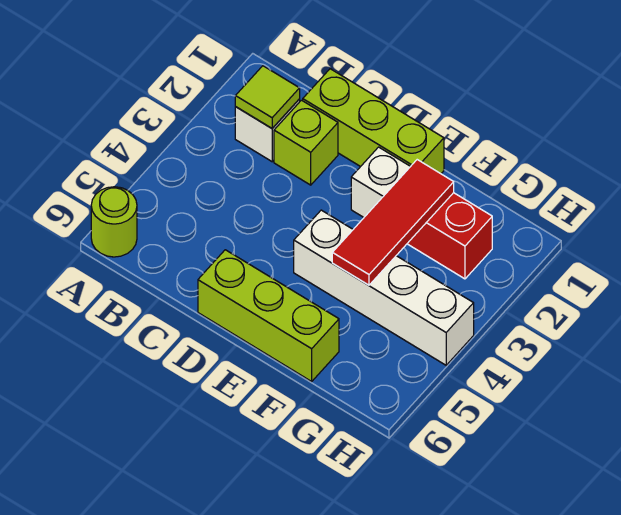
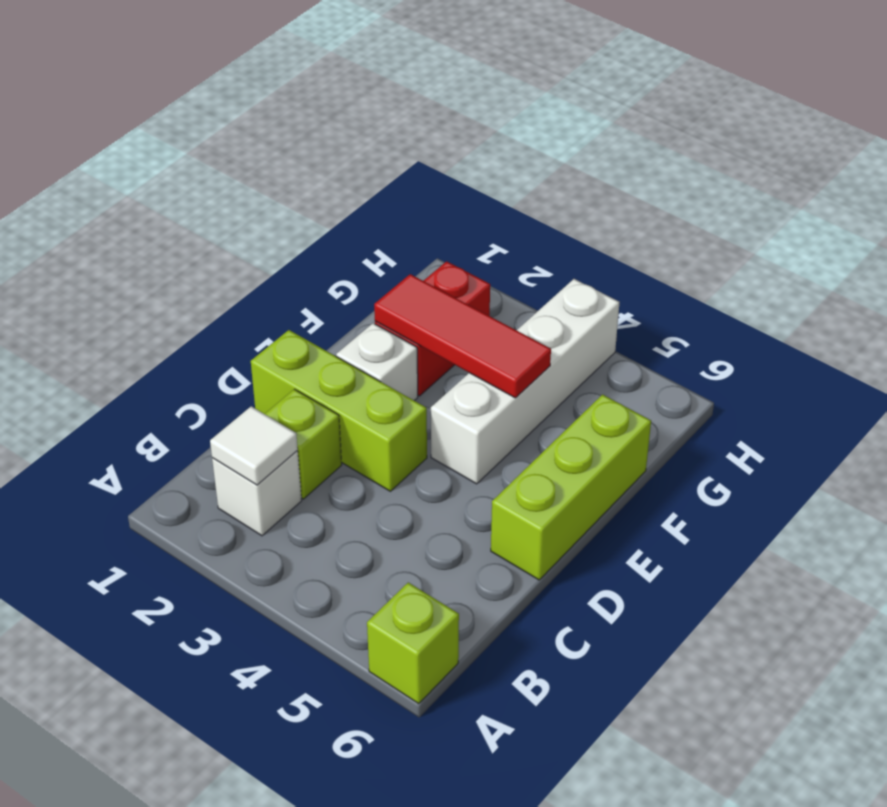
lime 1x1 round brick [91,187,137,257] -> lime 1x1 brick [367,582,459,704]
lime 1x1 tile [235,66,300,128] -> white 1x1 tile [210,406,298,485]
lime 1x3 brick [303,69,444,174] -> lime 1x3 brick turned to [251,330,427,491]

